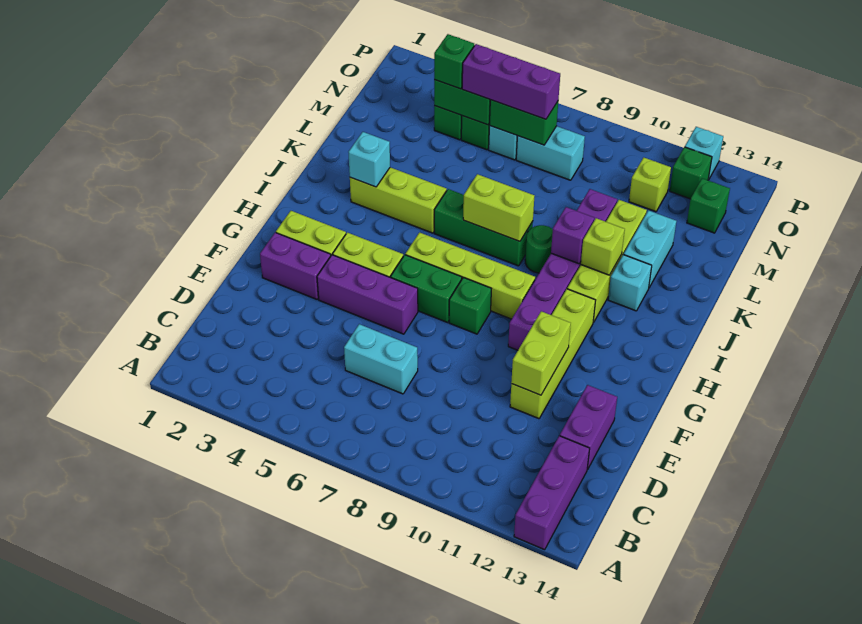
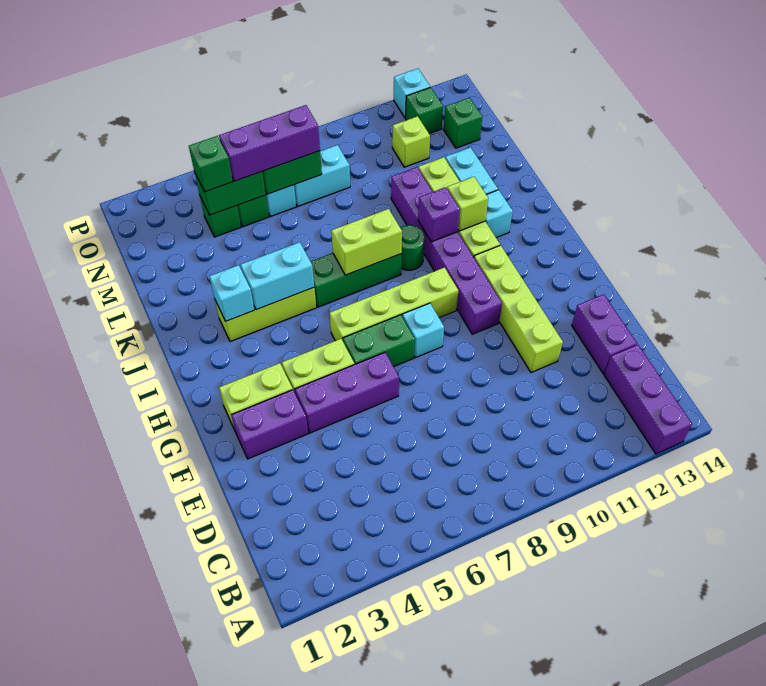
cyan 1x2 brick [344,324,418,394] -> cyan 1x2 brick moved to [241,242,314,310]
lime 1x2 brick [511,311,571,395] -> none
green 1x1 brick [449,277,491,334] -> cyan 1x1 brick [402,303,444,358]

